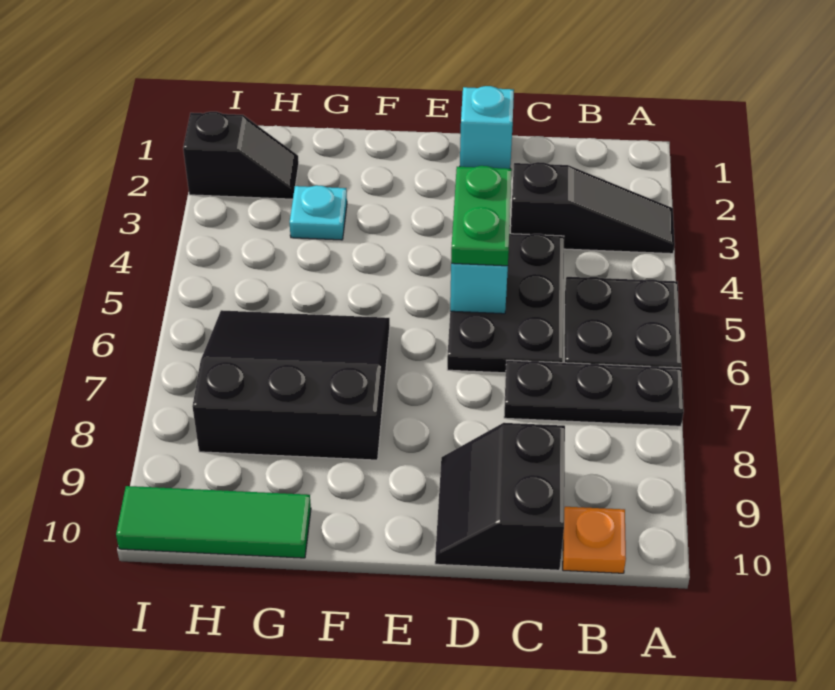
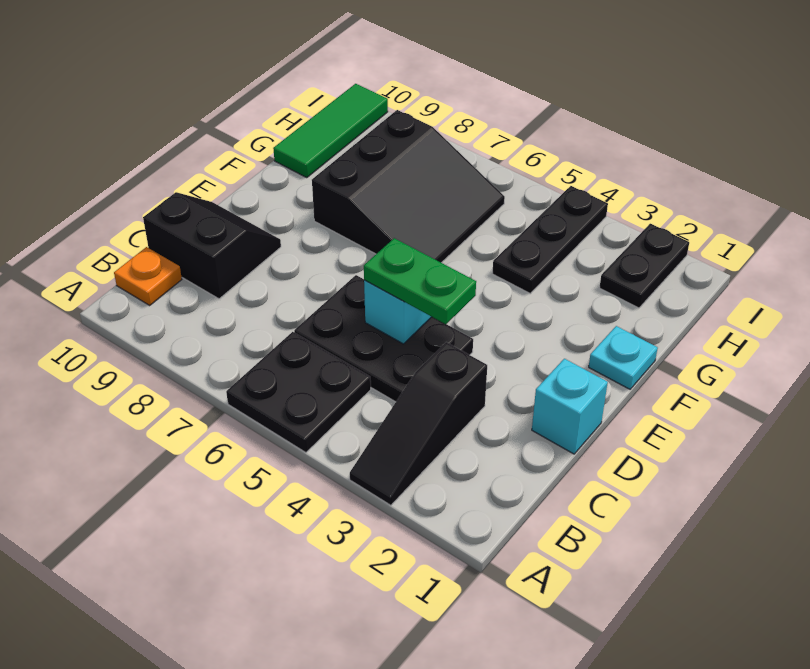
black 1x3 plate [504,360,684,426] -> black 1x3 plate moved to [492,186,608,293]
cyan 1x1 plate [290,185,347,240] -> cyan 1x1 plate moved to [589,326,658,389]
black 1x2 slope [183,112,299,199] -> black 1x2 plate [600,224,689,308]

